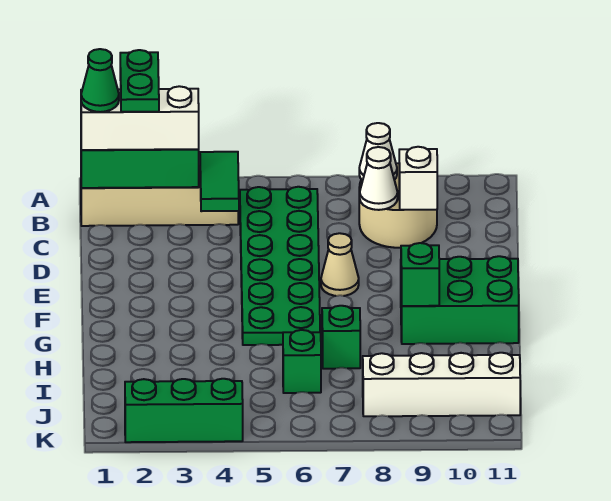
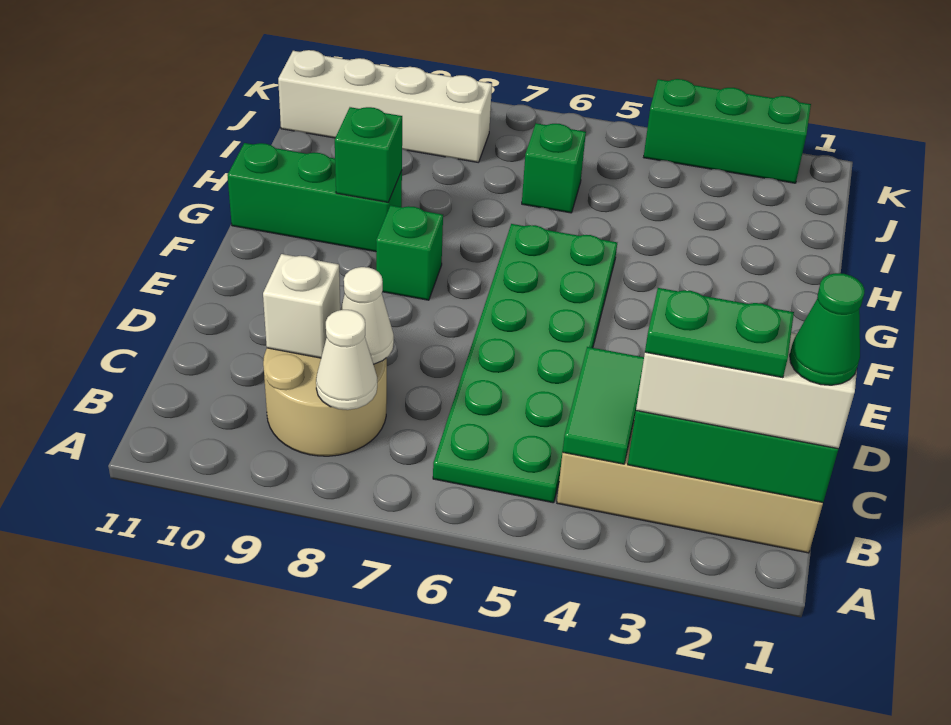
green 1x2 plate [120,50,159,112] -> green 1x2 plate turned to [645,288,794,378]
tan 1x1 cone [321,233,359,296] -> none
green 2x3 brick [401,256,519,344] -> green 1x3 brick [227,143,402,252]
green 1x1 brick [322,306,360,369] -> green 1x1 brick moved to [376,205,443,300]

